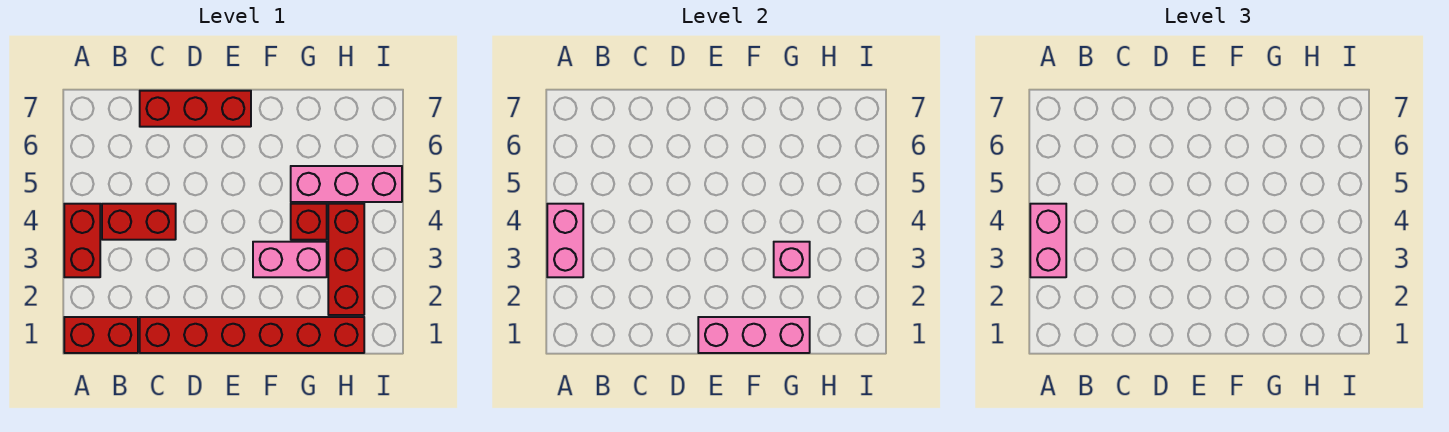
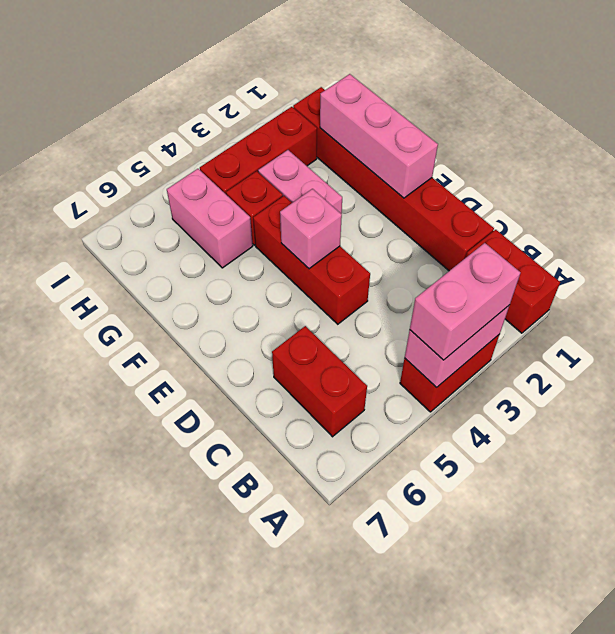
red 1x2 brick [102,204,176,240] -> red 1x2 brick moved to [272,326,367,437]
red 1x3 brick [140,91,251,127] -> red 1x3 brick moved to [253,196,370,324]
pink 1x1 brick [774,242,810,277] -> pink 1x1 brick moved to [280,189,342,269]
pink 1x3 brick [291,166,402,202] -> pink 1x2 brick [167,169,253,268]

